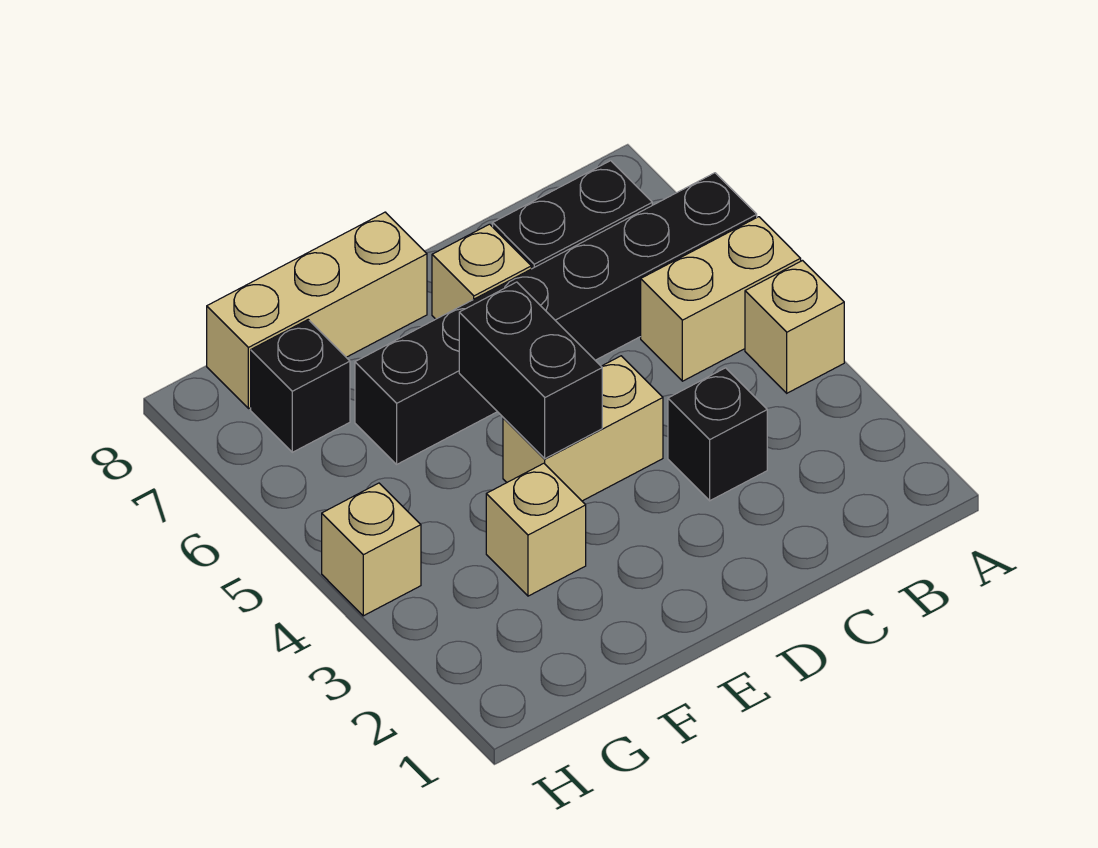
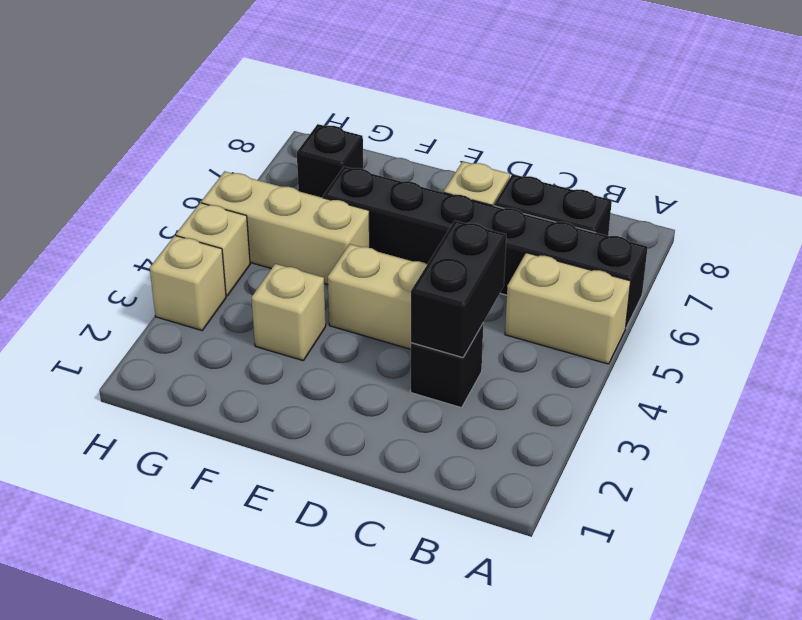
tan 1x1 brick [745,261,844,393] -> tan 1x1 brick moved to [150,236,226,330]
black 1x2 brick [459,282,602,459] -> black 1x2 brick moved to [411,221,506,358]
tan 1x3 brick [207,212,427,409] -> tan 1x3 brick moved to [201,171,370,285]

